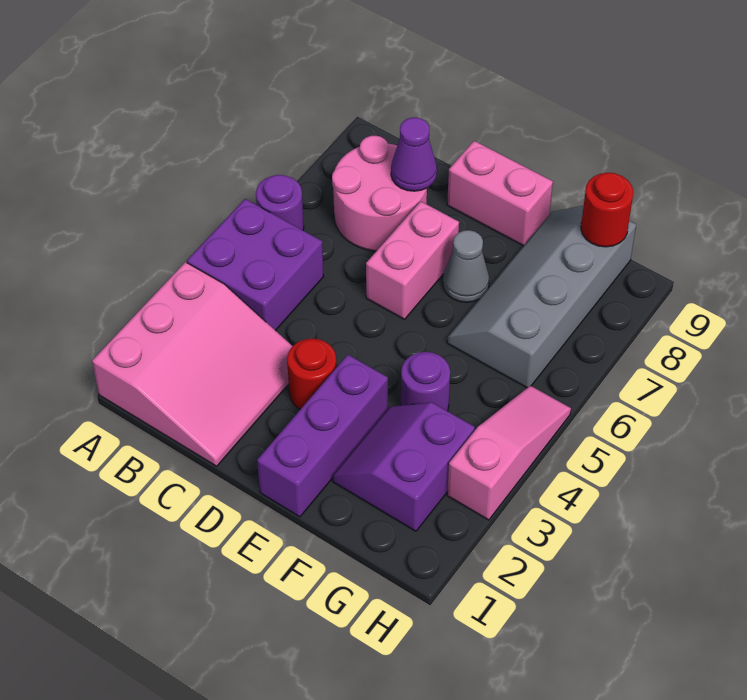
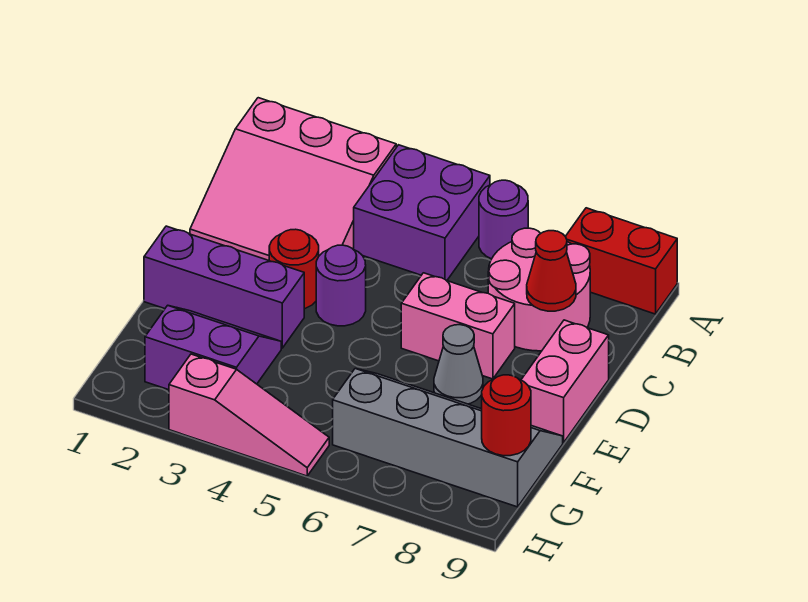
none -> red 1x2 brick [565,208,677,314]
purple 1x1 cone [391,117,437,191] -> red 1x1 cone [527,231,576,311]
purple 1x1 round brick [401,352,450,411] -> purple 1x1 round brick moved to [316,245,366,326]

